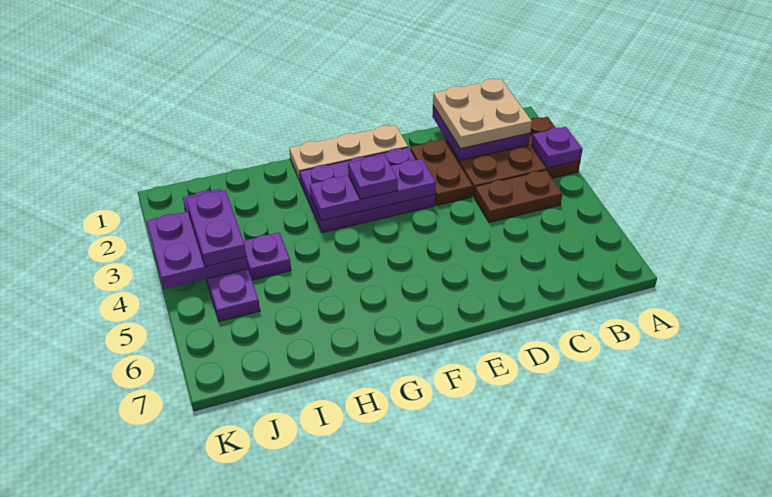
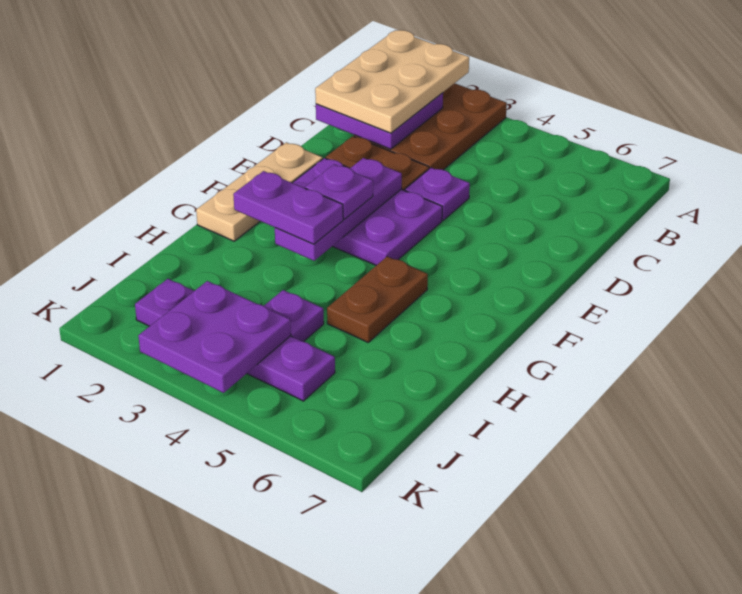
purple 1x1 plate [531,127,582,168] -> purple 1x1 plate moved to [405,168,470,220]
tan 2x2 plate [433,79,532,148] -> tan 2x3 plate [315,30,469,133]
brown 1x2 plate [474,170,562,222] -> brown 1x2 plate moved to [327,256,428,342]
purple 2x3 plate [300,147,435,233] -> purple 2x3 plate turned to [293,158,442,265]
purple 1x2 plate [186,190,246,266] -> purple 1x2 plate moved to [233,171,343,244]

